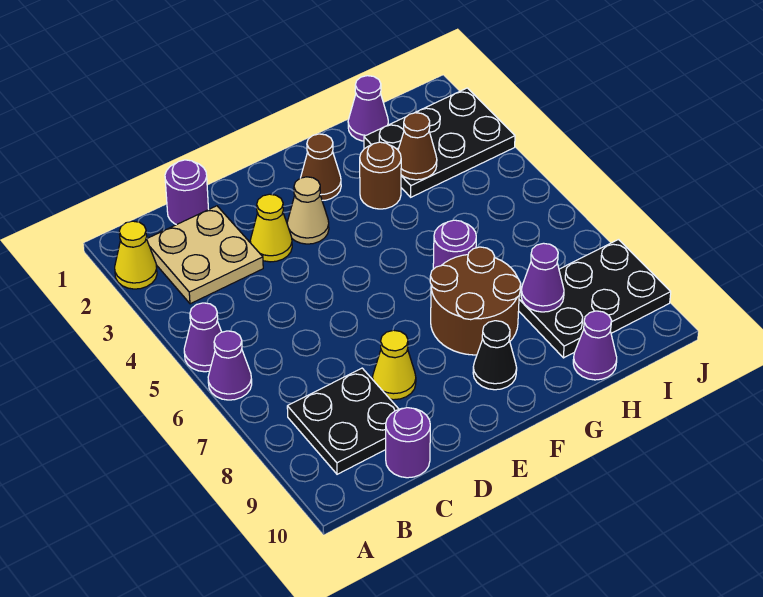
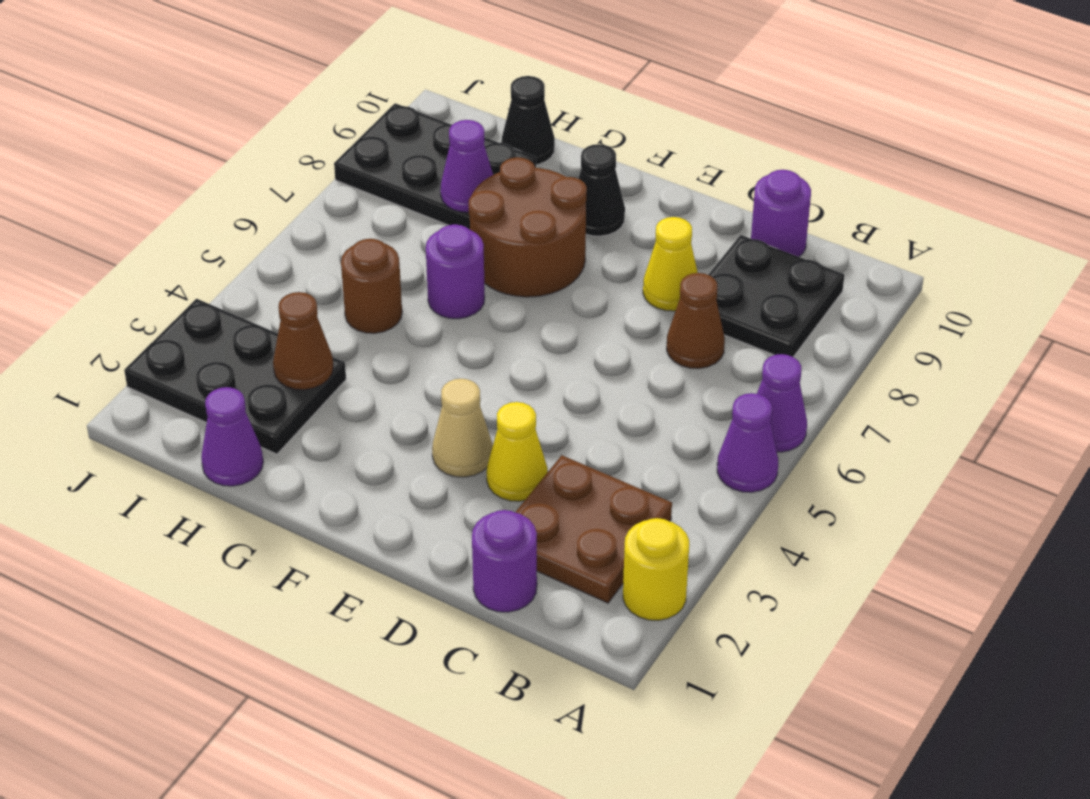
yellow 1x1 cone [115,221,157,289] -> yellow 1x1 round brick [623,518,689,621]
tan 2x2 plate [147,206,263,304] -> brown 2x2 plate [515,455,672,603]
brown 1x1 cone [301,134,341,200] -> brown 1x1 cone moved to [667,273,725,369]
brown 1x1 round brick [360,142,401,209] -> brown 1x1 round brick moved to [341,239,402,333]
purple 1x1 cone [573,311,617,380] -> black 1x1 cone [501,76,555,165]

